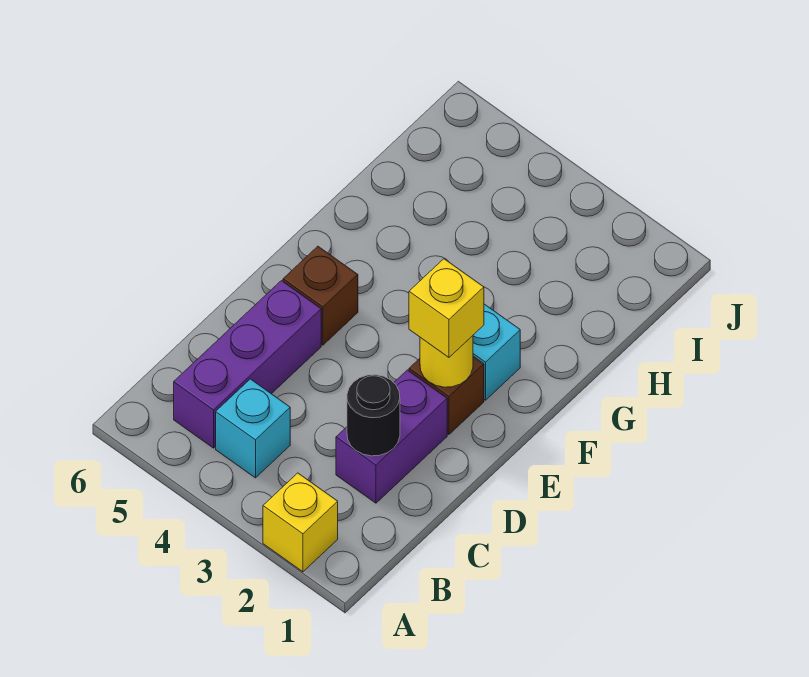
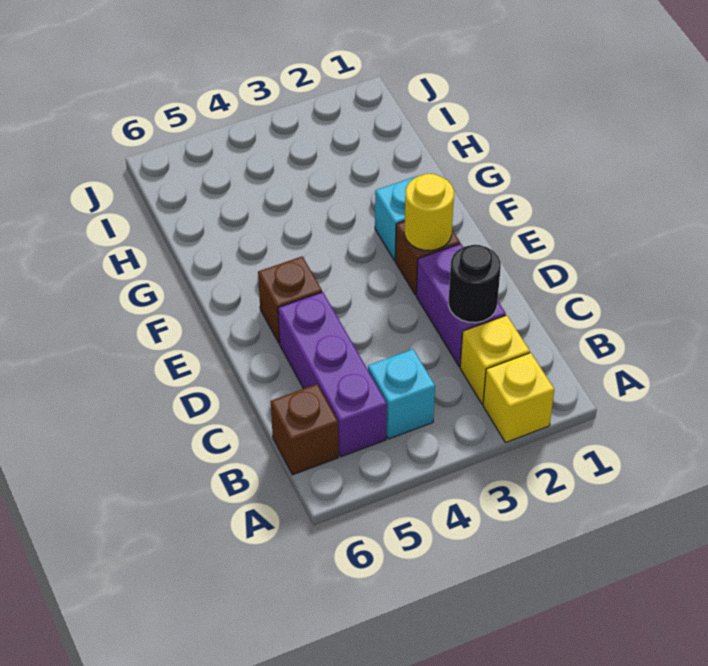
none -> brown 1x1 brick [271,384,338,475]
yellow 1x1 brick [409,259,484,357] -> yellow 1x1 brick moved to [460,315,530,404]

